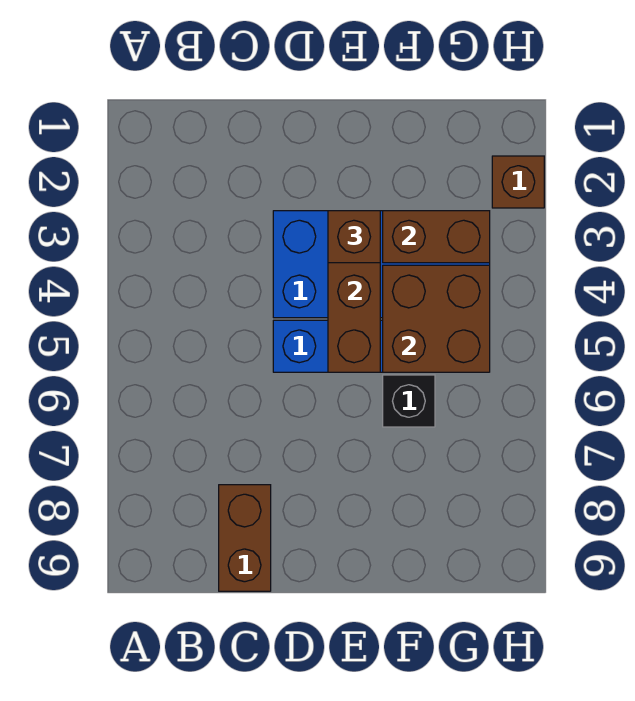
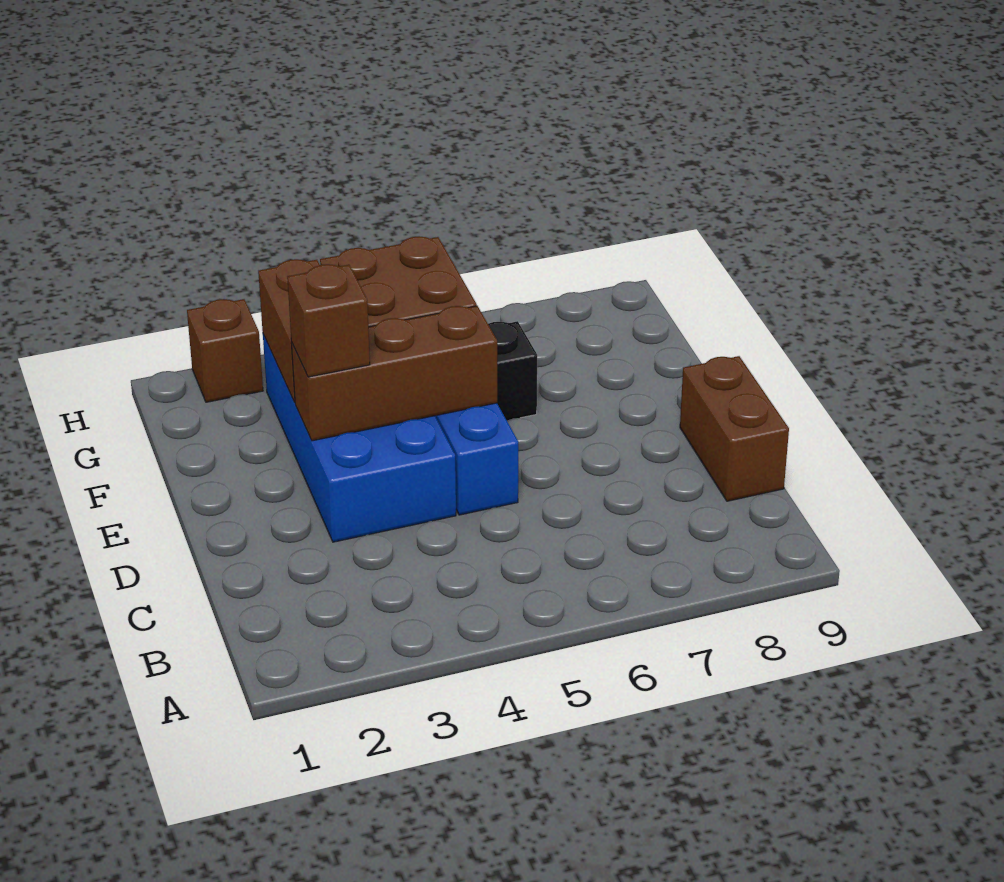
brown 1x2 brick [219,485,271,591] -> brown 1x2 brick turned to [680,356,789,501]

